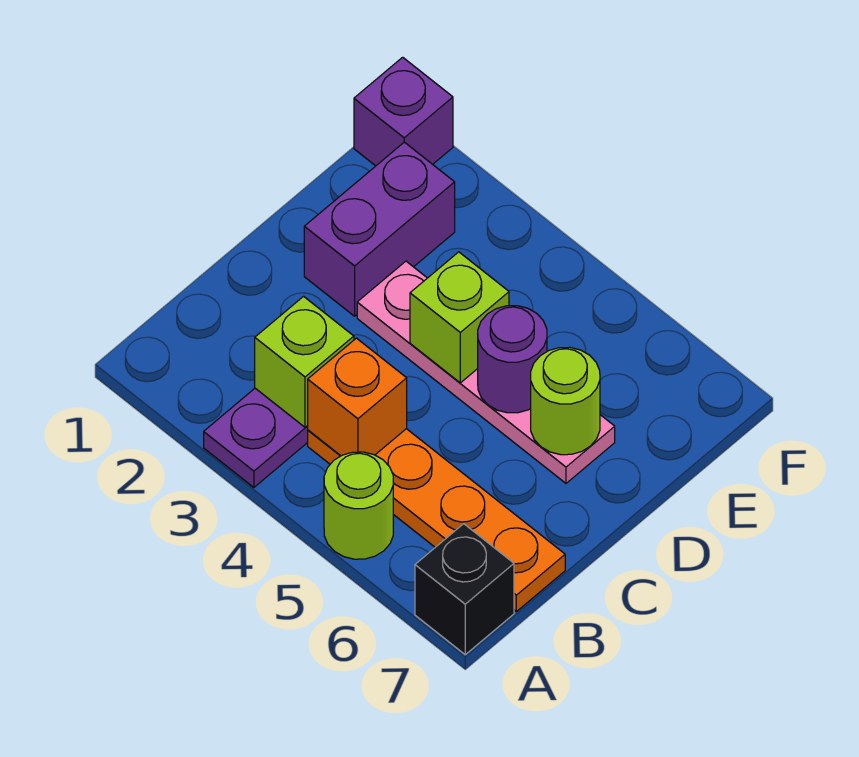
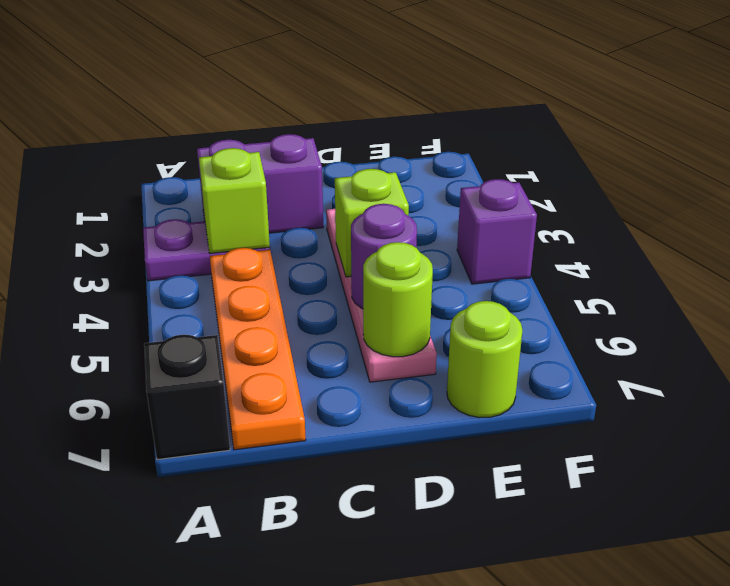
lime 1x1 round brick [324,452,393,559] -> lime 1x1 round brick moved to [447,301,522,418]
orange 1x1 brick [308,338,407,456] -> none
purple 1x2 brick [304,142,455,316] -> purple 1x2 brick moved to [197,134,323,233]
purple 1x1 brick [354,57,453,166] -> purple 1x1 brick moved to [457,179,537,284]

